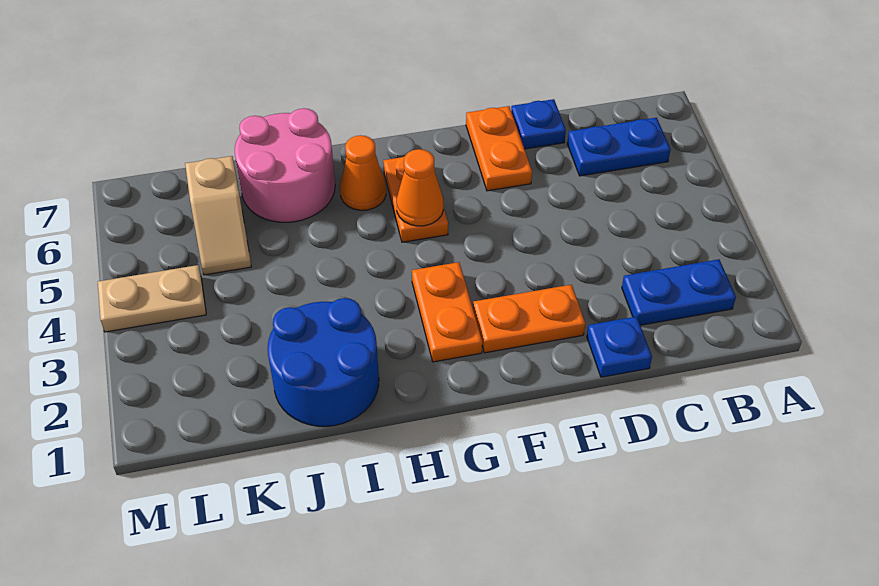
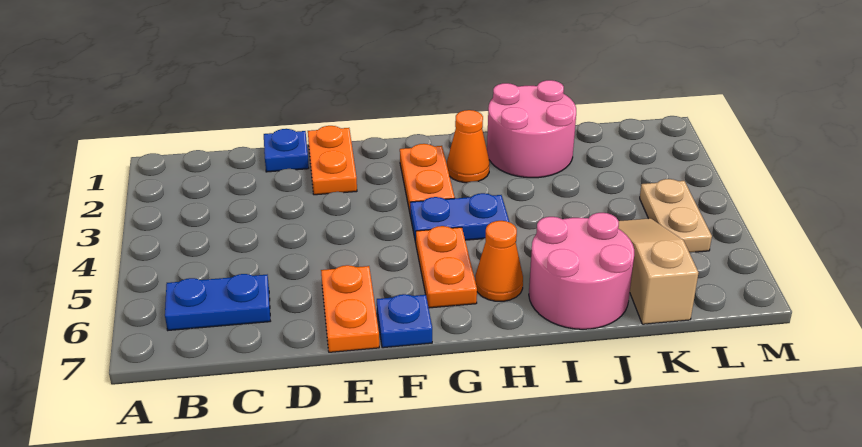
blue 1x2 plate [622,259,736,325] -> blue 1x2 plate moved to [410,193,509,242]
blue 1x1 plate [511,99,566,149] -> blue 1x1 plate moved to [377,294,432,348]
orange 1x2 plate [473,285,585,353] -> orange 1x2 plate turned to [308,126,357,195]
orange 1x1 cone [396,149,443,226] -> orange 1x1 cone moved to [447,110,489,183]
blue 2x2 round brick [268,298,379,426] -> pink 2x2 round brick [487,80,576,178]
tan 1x2 slope [185,156,251,275] -> tan 1x3 slope [618,218,698,324]
tan 1x2 plate [98,265,206,332] -> tan 1x2 plate turned to [640,179,712,252]

